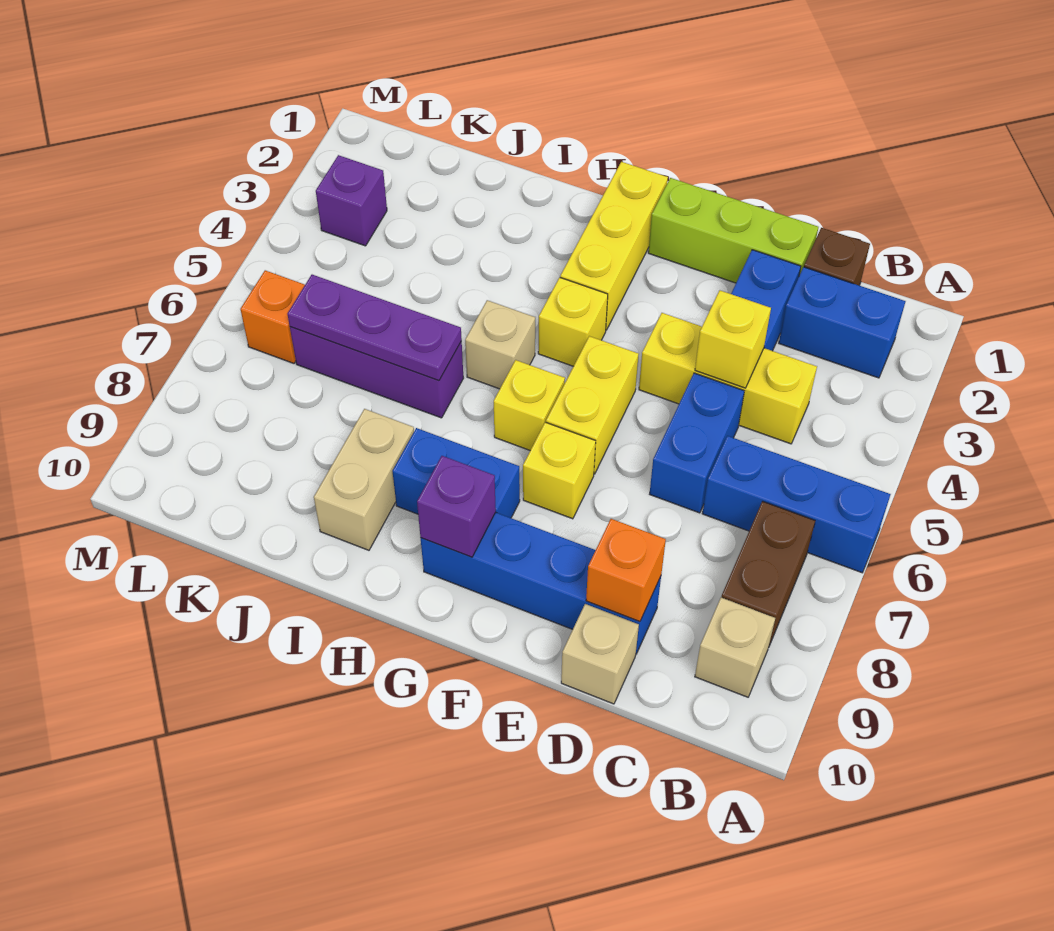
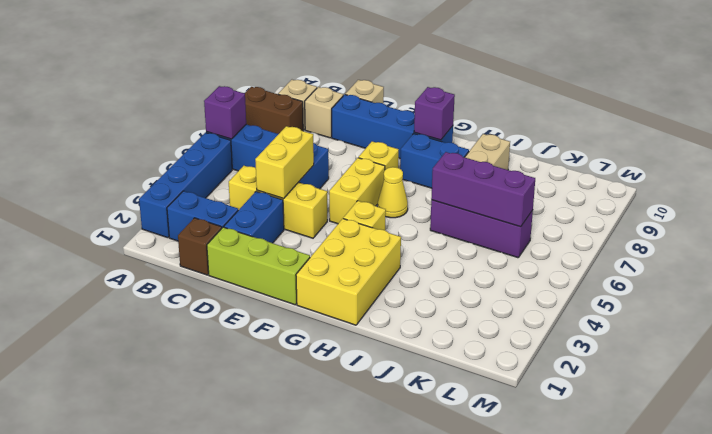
none -> blue 1x4 brick [139,133,232,238]
brown 1x2 brick [721,501,815,648] -> brown 1x2 brick turned to [245,87,303,134]
yellow 1x1 brick [695,290,771,388] -> yellow 1x2 brick [255,126,314,199]
orange 1x1 brick [586,519,666,622] -> none
yellow 1x3 brick [560,162,668,330] -> yellow 2x3 brick [296,219,401,325]
yellow 1x1 brick [494,360,565,450] -> yellow 1x1 cone [378,167,408,218]
tan 1x1 brick [465,300,535,389] -> tan 1x1 brick moved to [305,87,343,138]
purple 1x3 plate [288,275,462,381] -> purple 1x3 brick [431,152,535,227]
purple 1x1 brick [316,155,387,246] -> purple 1x1 brick moved to [204,86,246,139]
orange 1x1 brick [240,270,305,363] -> none

